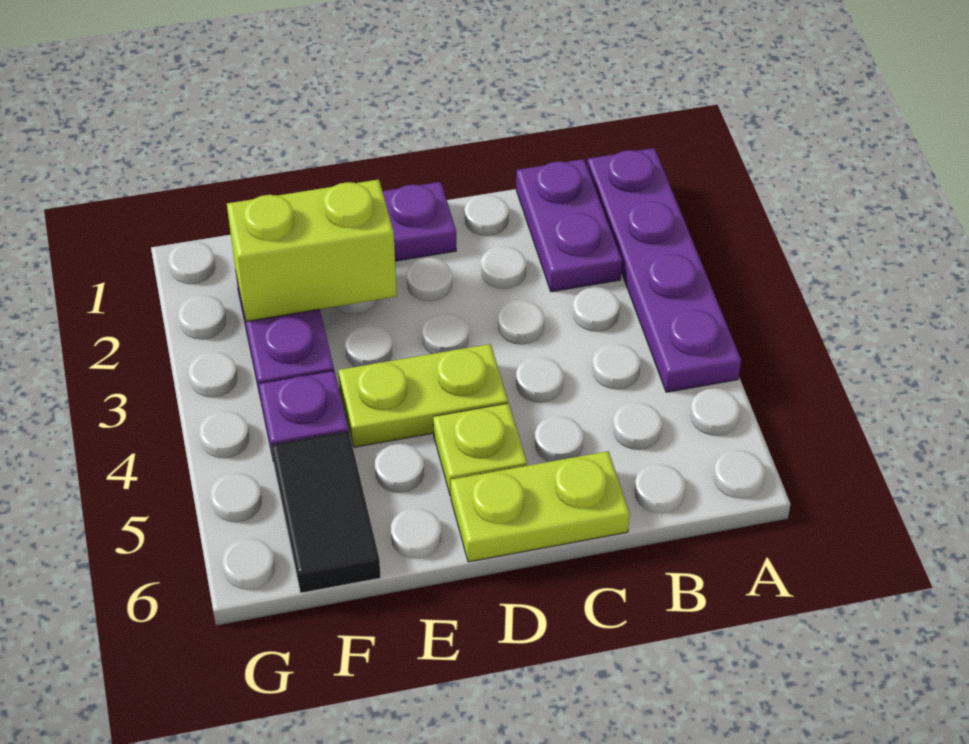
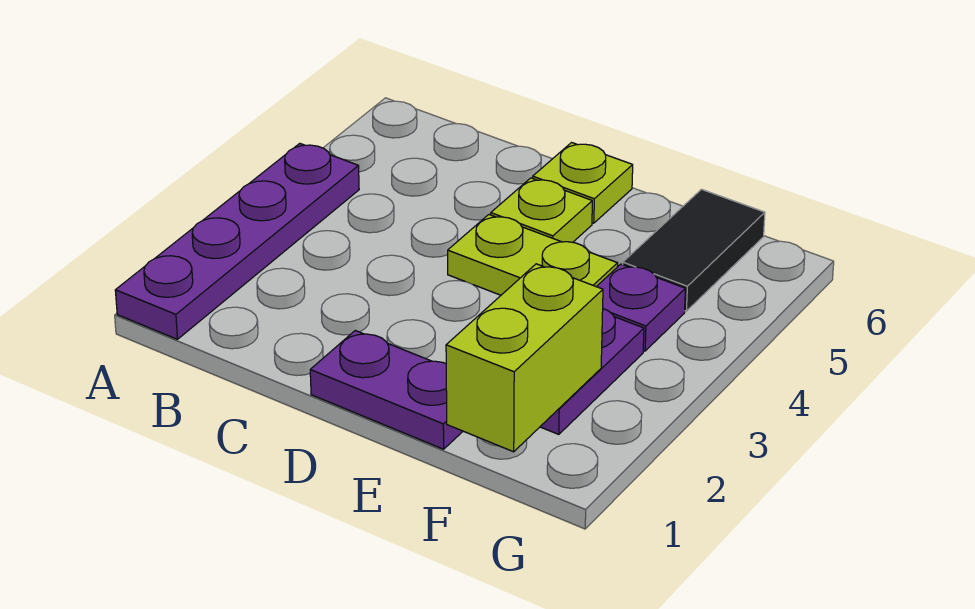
purple 1x2 plate [516,159,622,292] -> none
lime 1x2 plate [451,451,630,562] -> lime 1x1 plate [533,143,633,223]
lime 1x2 brick [227,179,397,321] -> lime 1x2 brick turned to [446,264,603,452]

